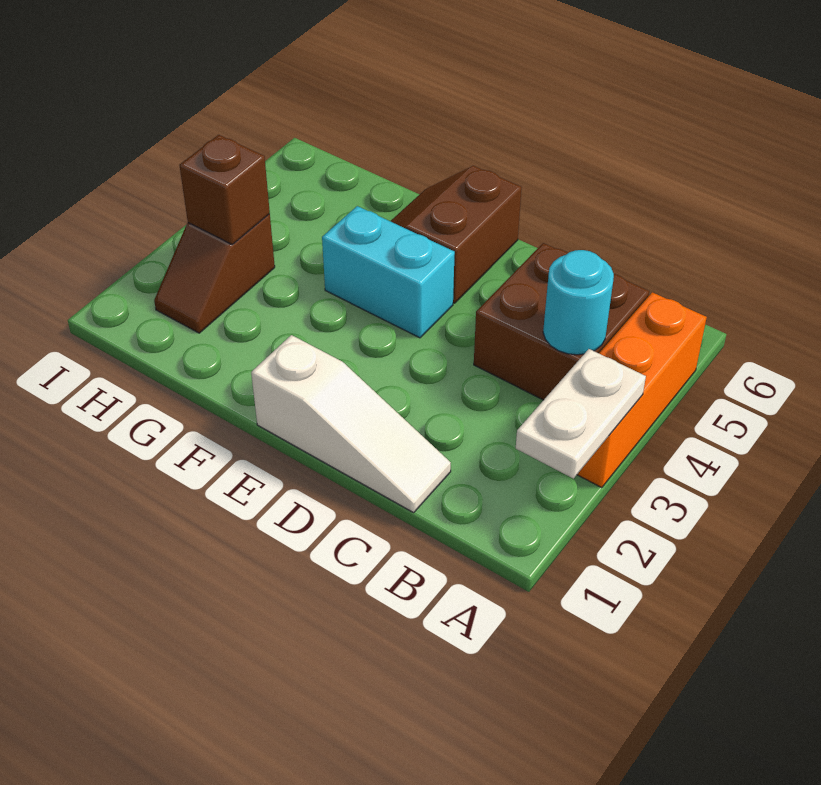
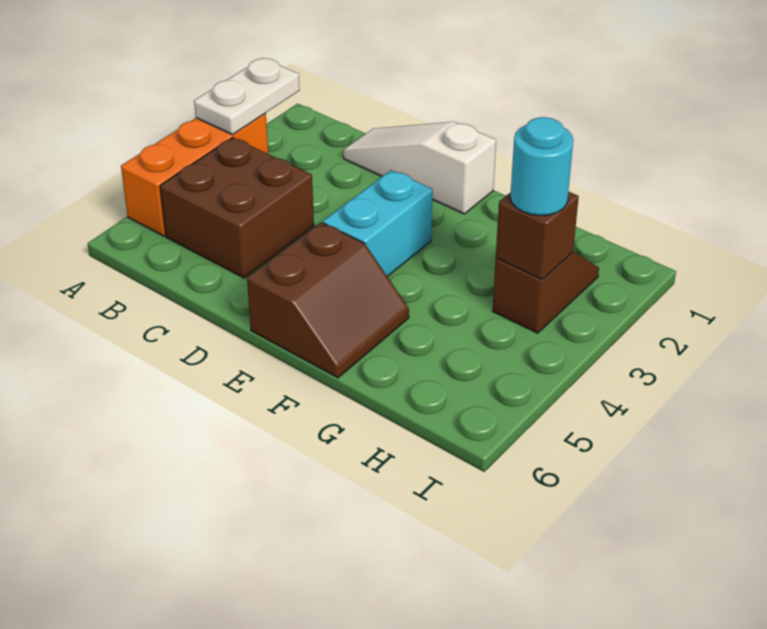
cyan 1x1 round brick [543,250,614,355] -> cyan 1x1 round brick moved to [510,117,573,216]
cyan 1x2 brick [322,206,455,338] -> cyan 1x2 brick turned to [323,170,433,276]

